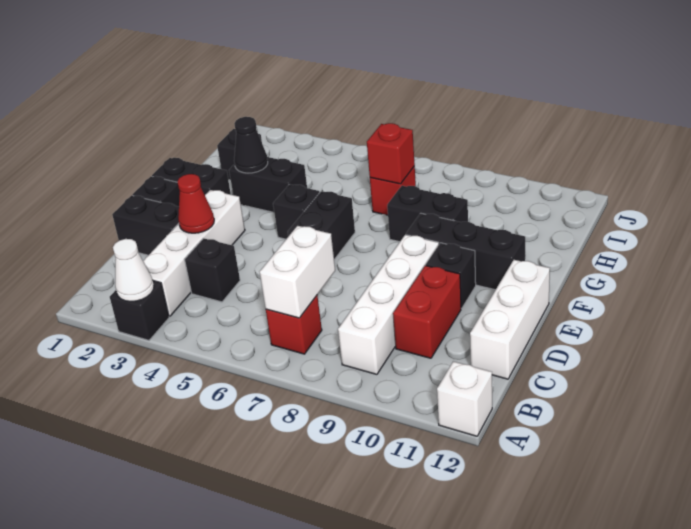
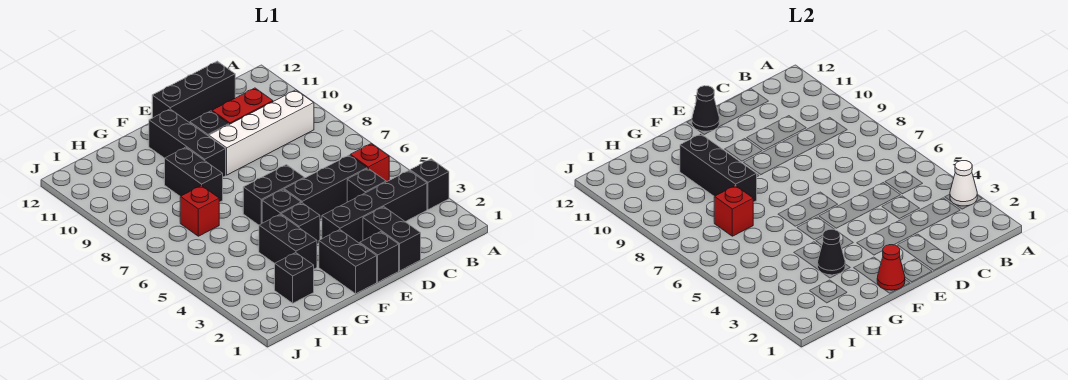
white 1x1 brick [437,361,492,436] -> none
white 1x4 brick [143,190,245,316] -> black 1x4 brick [322,170,427,243]
red 1x1 brick [266,296,322,354] -> red 1x1 brick moved to [350,144,389,182]
white 1x2 brick [260,226,335,318] -> none
none -> black 1x3 brick [284,155,367,219]
white 1x3 brick [470,260,550,379] -> black 1x3 brick [152,61,235,123]
red 1x1 cone [177,174,214,233] -> red 1x1 cone moved to [877,245,905,290]
none -> black 1x1 cone [692,86,719,131]
none -> black 1x1 brick [281,203,320,244]
none -> black 1x3 brick [680,134,757,202]

